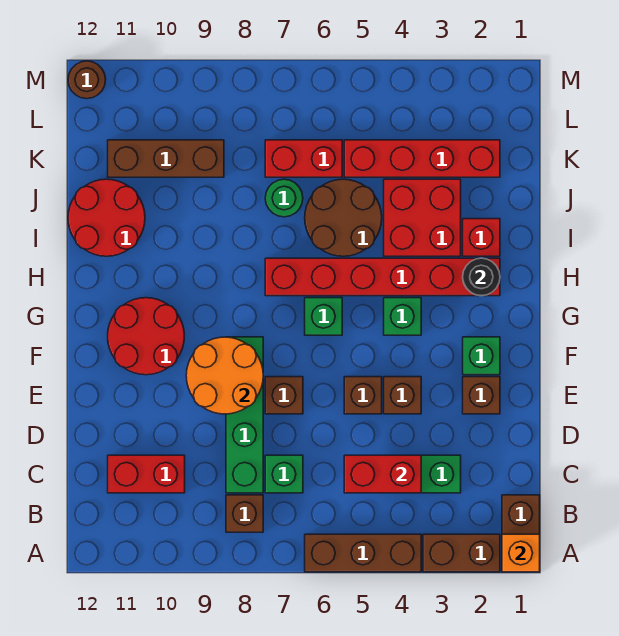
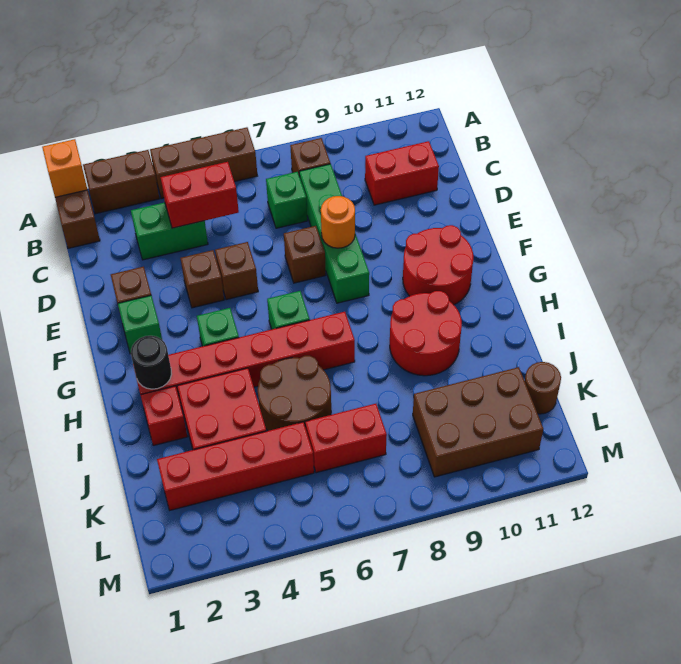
orange 2x2 round brick [186,337,263,414] -> orange 1x1 round brick [321,196,355,248]
red 2x2 round brick [68,179,145,256] -> red 2x2 round brick moved to [390,291,462,376]
green 1x1 round brick [265,179,303,217] -> none
brown 1x3 brick [108,140,224,177] -> brown 2x3 brick [413,367,543,477]
brown 1x1 round brick [68,61,106,99] -> brown 1x1 round brick moved to [525,362,561,414]

